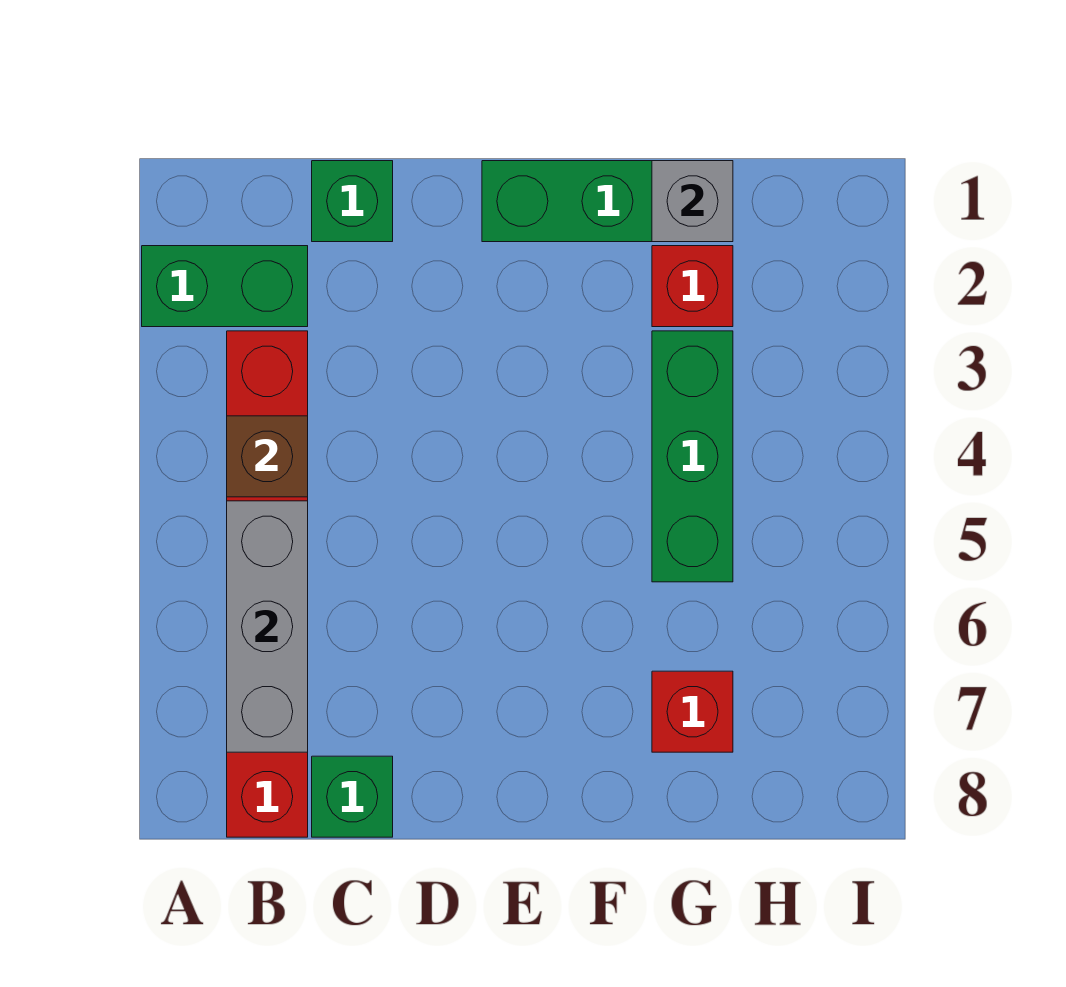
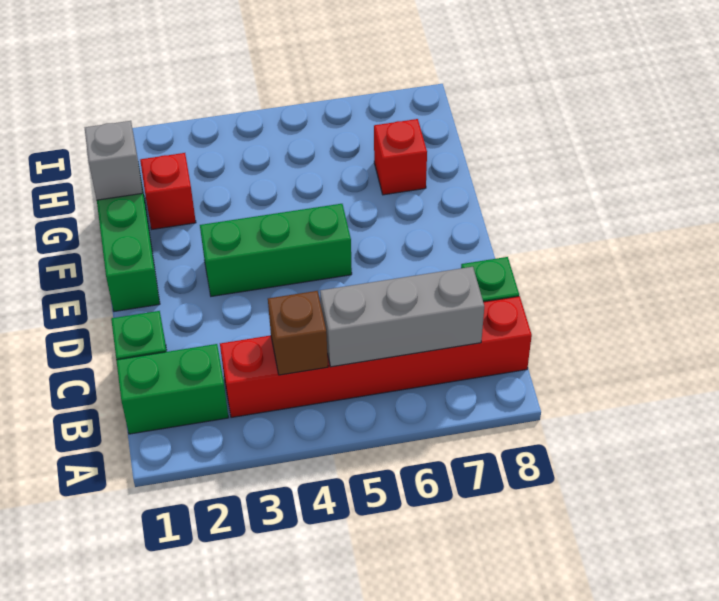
green 1x2 brick [142,246,308,327] -> green 1x2 brick turned to [116,344,228,434]
green 1x3 brick [652,331,733,582] -> green 1x3 brick moved to [200,204,352,296]

